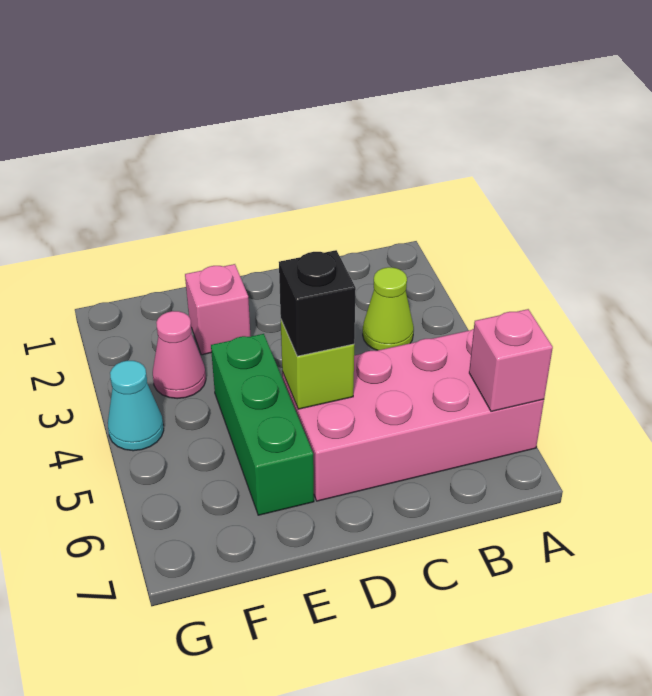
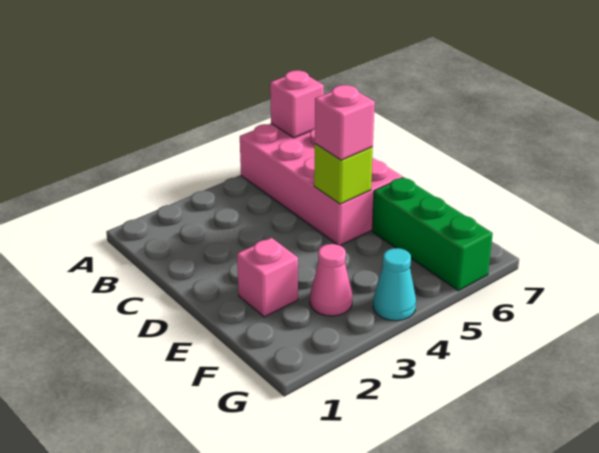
lime 1x1 cone [363,267,414,350] -> none
black 1x1 brick [279,250,356,356] -> pink 1x1 brick [315,85,375,160]
green 1x3 brick [211,334,314,515] -> green 1x3 brick turned to [372,177,493,291]

